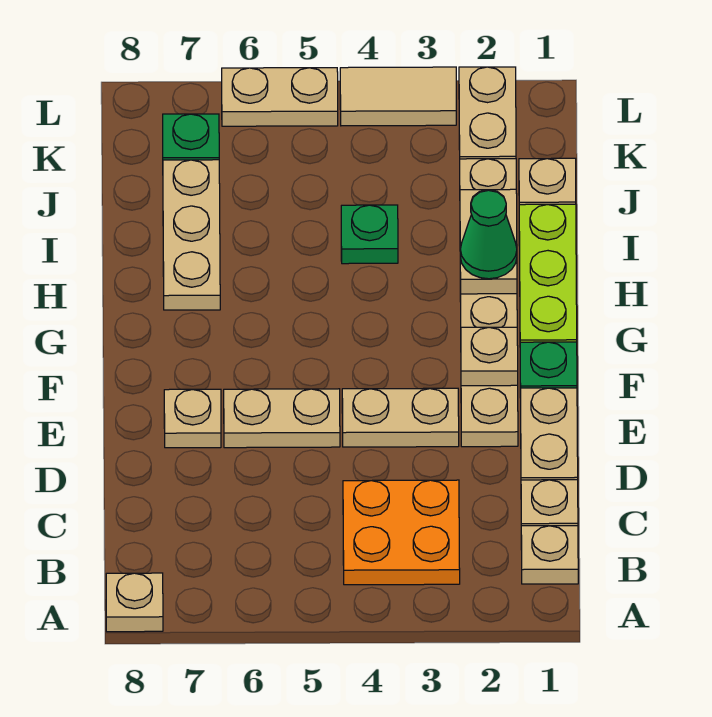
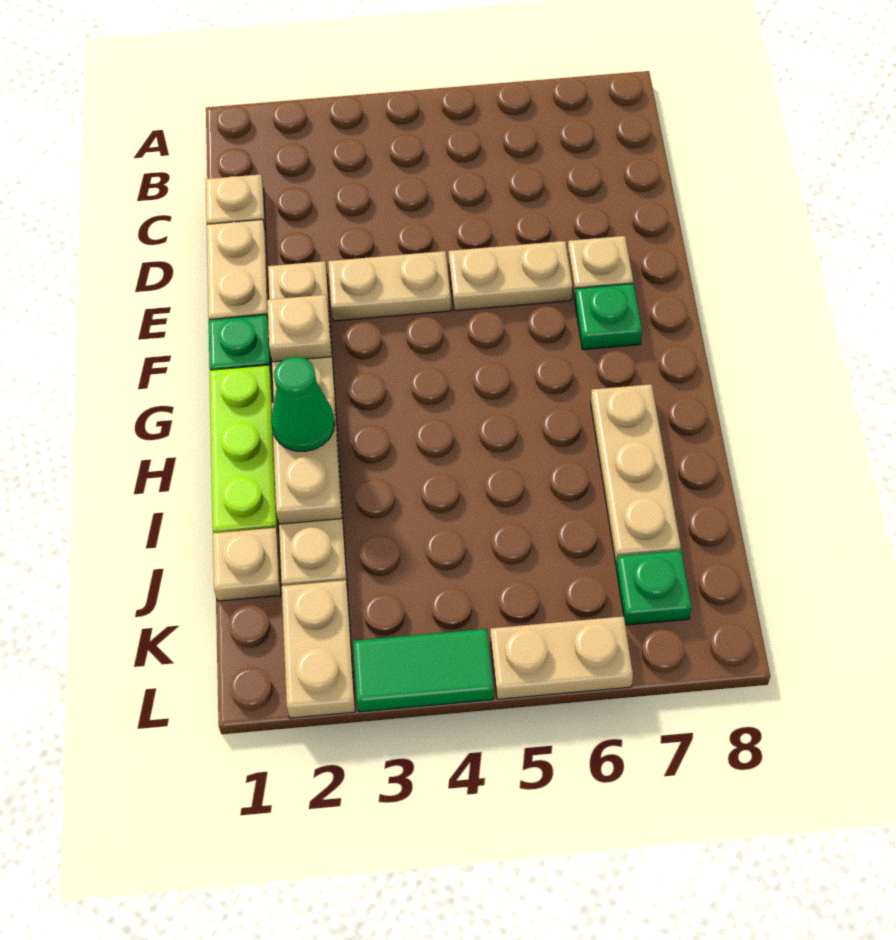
tan 1x1 plate [106,573,163,632] -> none
tan 1x1 plate [521,526,578,584] -> none
orange 2x2 plate [343,480,460,585] -> none
green 1x1 plate [341,205,398,264] -> green 1x1 plate moved to [575,284,642,350]
tan 1x2 tile [340,67,456,126] -> green 1x2 tile [353,629,494,712]

